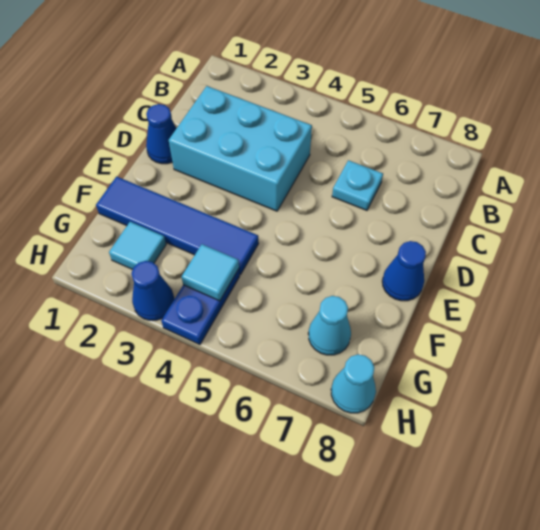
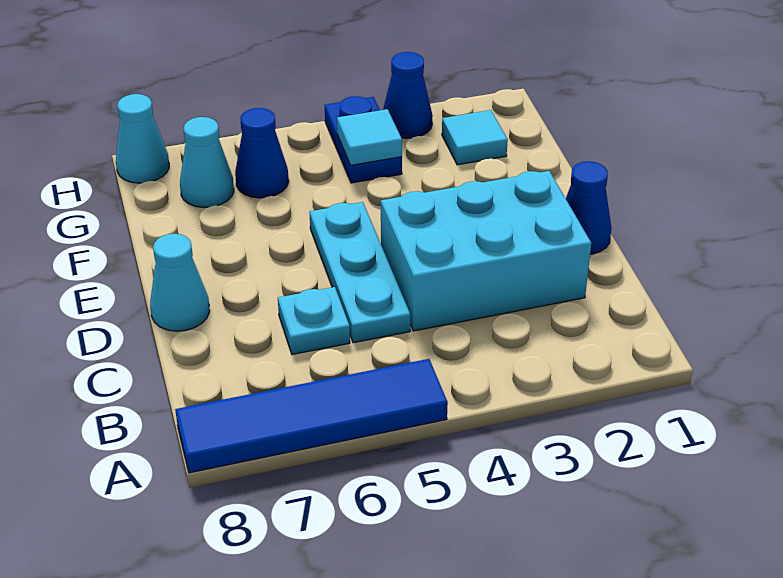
none -> cyan 1x3 plate [309,202,410,343]
none -> cyan 1x1 cone [150,234,210,331]
blue 1x1 cone [382,241,426,301] -> blue 1x1 cone moved to [235,108,289,198]
blue 1x4 tile [96,177,259,275] -> blue 1x4 tile moved to [175,359,448,473]

